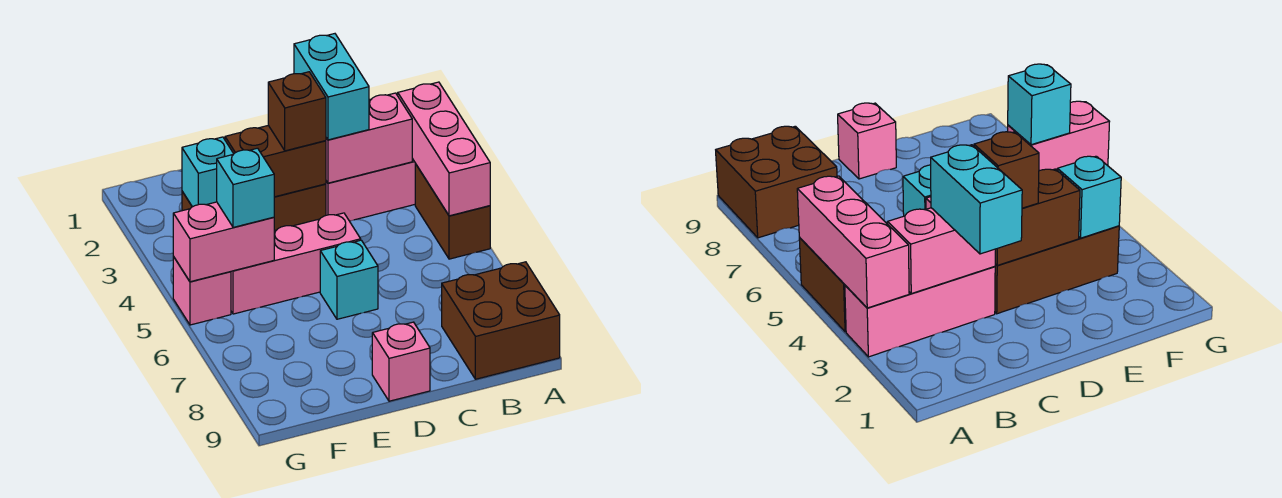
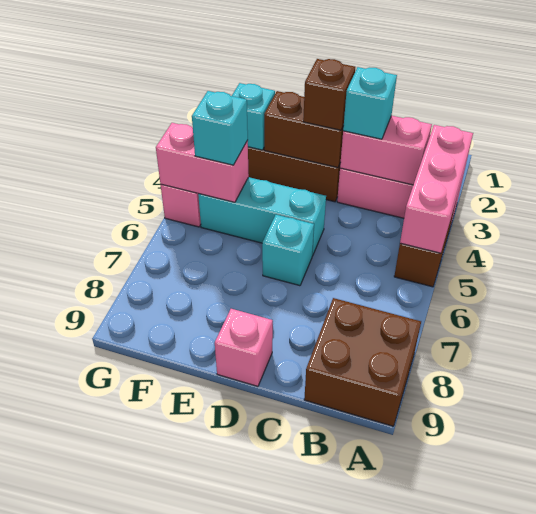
cyan 1x2 brick [294,34,369,140] -> cyan 1x1 brick [343,67,397,139]
pink 1x3 brick [231,213,361,314] -> cyan 1x3 brick [198,177,326,256]

